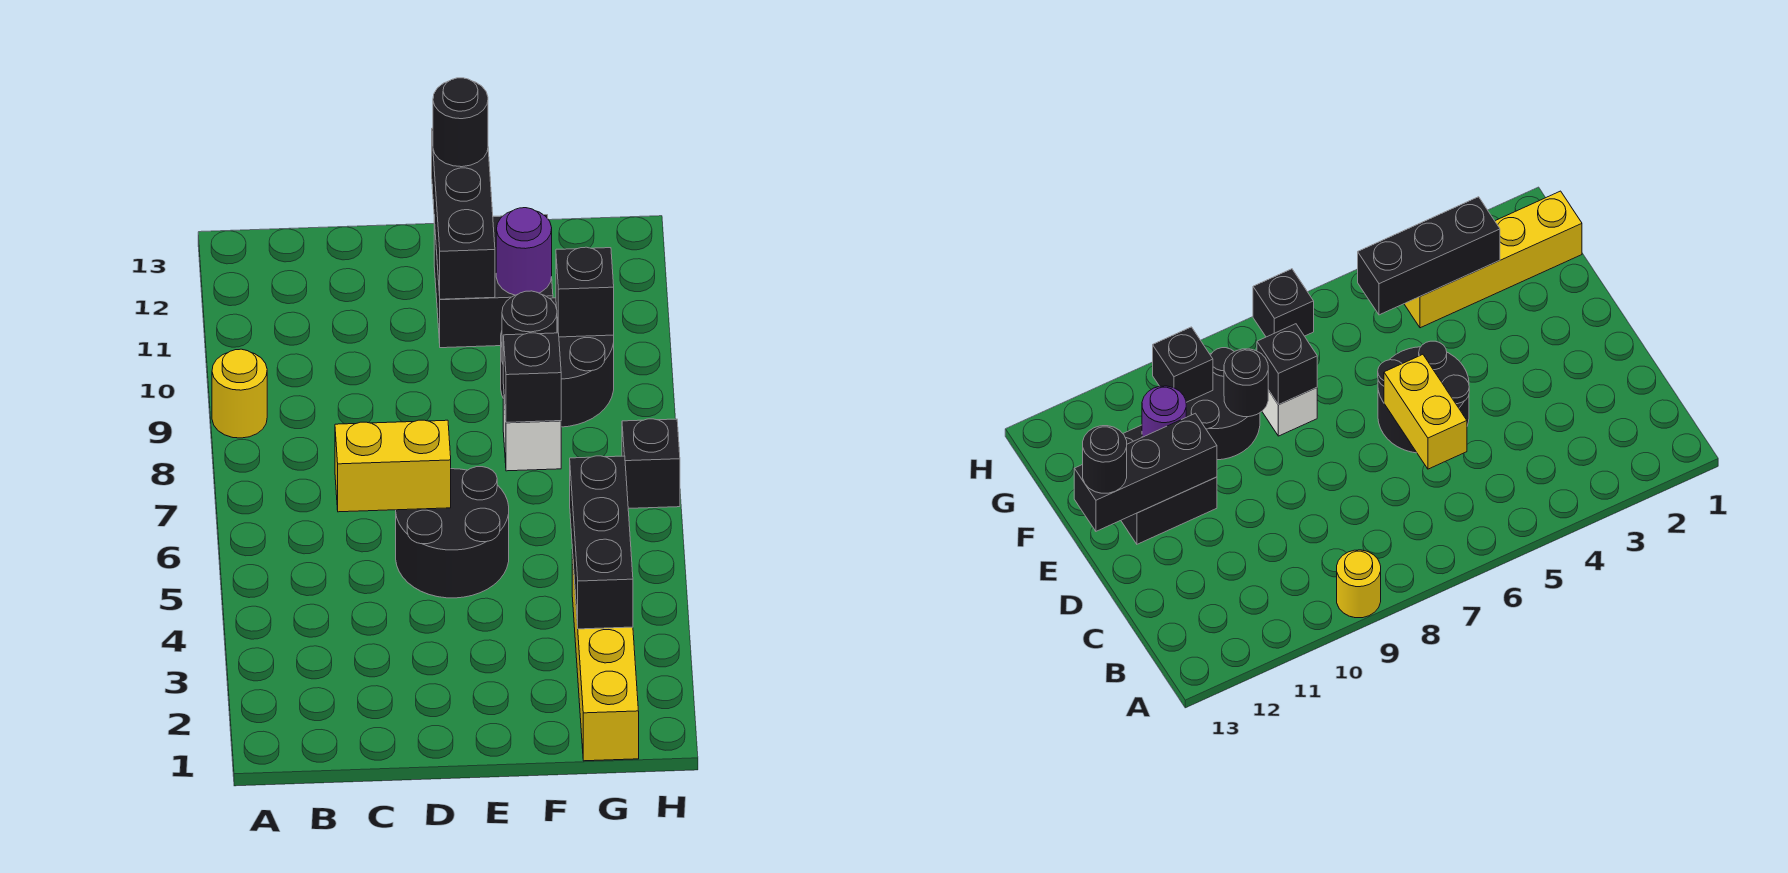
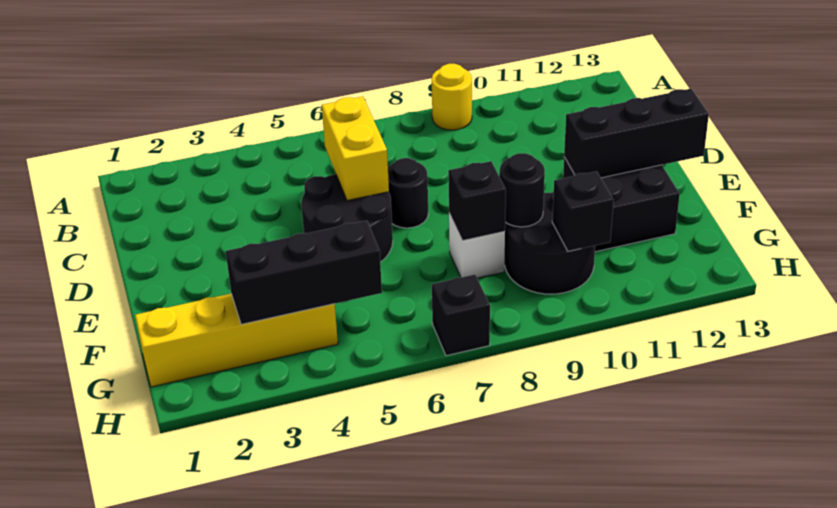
black 1x1 round brick [433,78,488,167] -> black 1x1 round brick moved to [388,158,428,228]
purple 1x1 round brick [496,208,552,295] -> none

